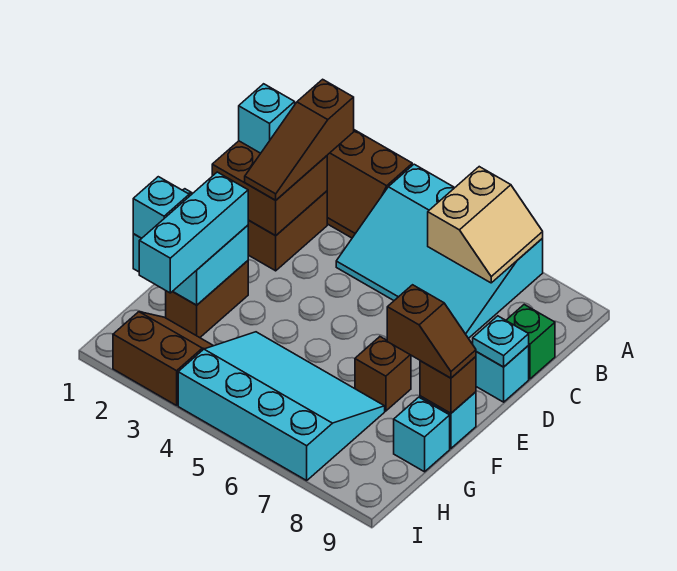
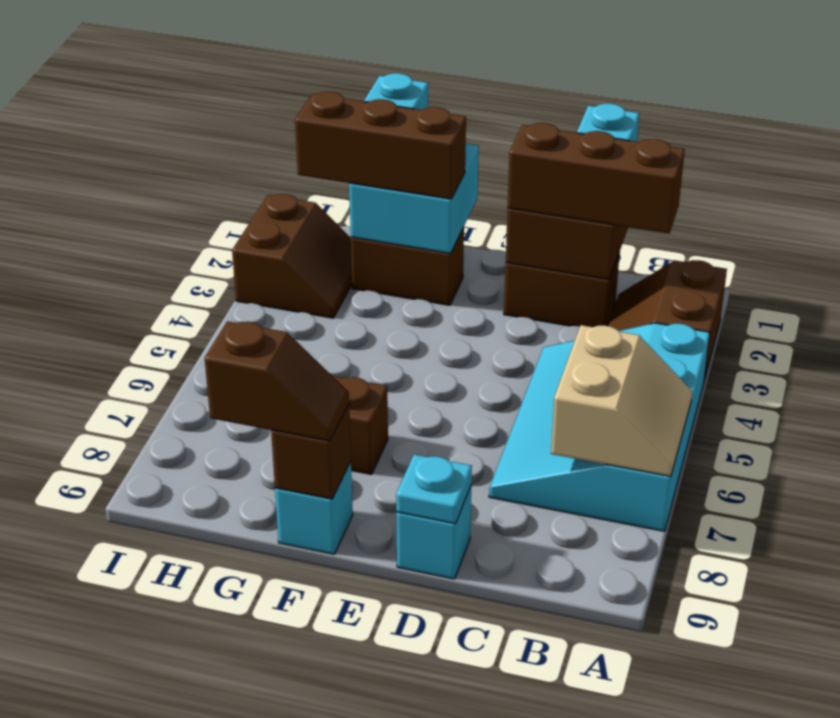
tan 2x2 slope [428,167,543,283] -> tan 2x2 slope turned to [551,325,692,476]
brown 1x3 slope [245,79,354,200] -> brown 1x3 brick [508,123,685,234]
green 1x1 brick [506,305,555,379] -> none
cyan 1x3 brick [139,172,248,293] -> brown 1x3 brick [295,92,466,199]
brown 1x2 slope [387,285,476,378] -> brown 1x2 slope turned to [205,321,349,441]
cyan 3x4 slope [178,332,385,480] -> none
cyan 1x1 brick [394,397,450,472] -> none

